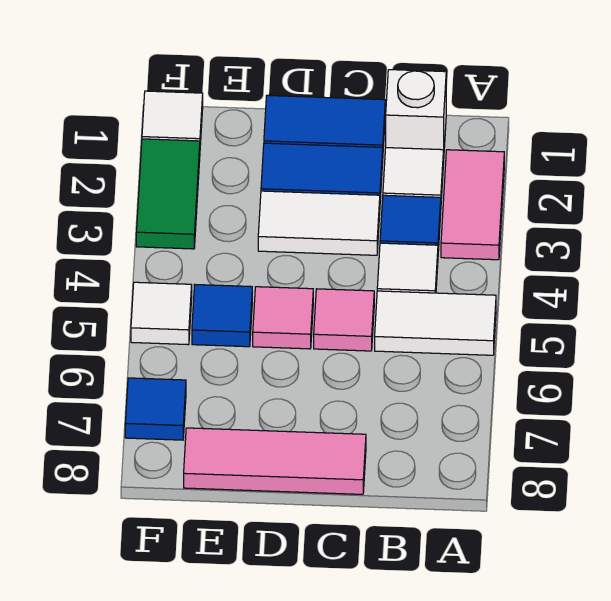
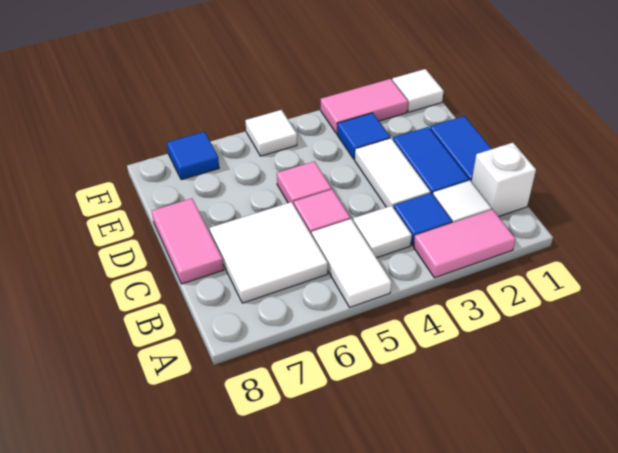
none -> white 2x2 tile [210,202,328,303]
pink 1x3 tile [184,428,366,494] -> pink 1x2 tile [152,198,223,284]
blue 1x1 tile [192,285,252,347] -> blue 1x1 tile moved to [337,113,390,159]
green 1x2 tile [136,139,200,249] -> pink 1x2 tile [320,79,408,134]

